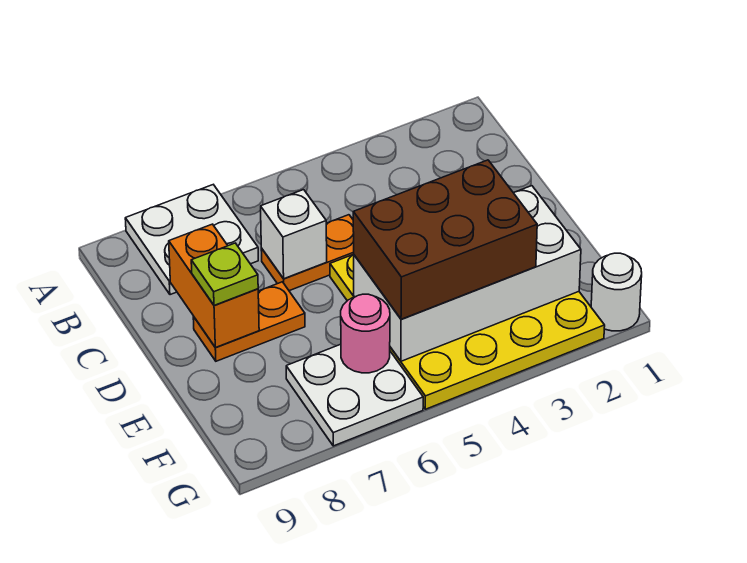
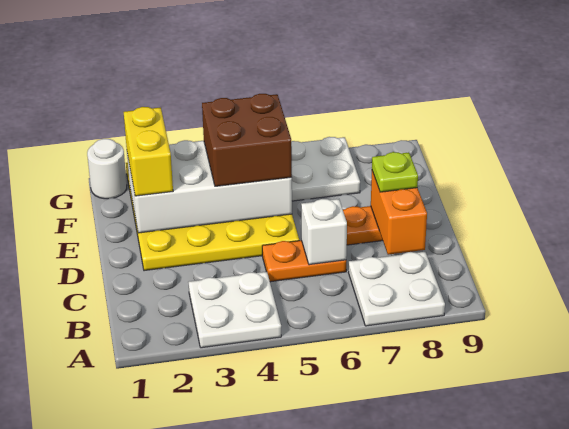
none -> white 2x2 plate [189,272,281,348]
none -> yellow 1x2 brick [124,107,173,196]
brown 2x3 brick [353,160,537,319] -> brown 2x2 brick [202,94,292,186]
pink 1x1 round brick [341,294,390,373] -> none

